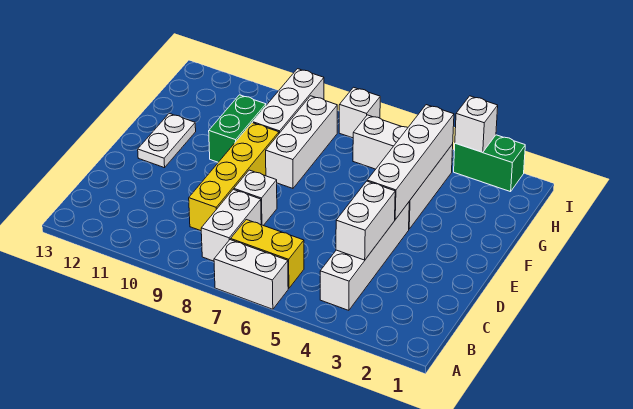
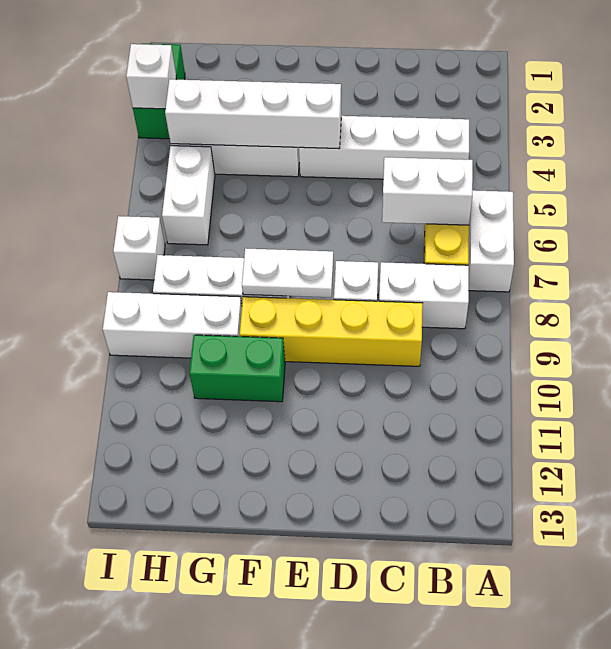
white 1x2 brick [336,181,395,260] -> white 1x2 brick moved to [382,157,473,225]
white 1x2 plate [138,113,196,168] -> white 1x2 plate moved to [242,248,333,297]

